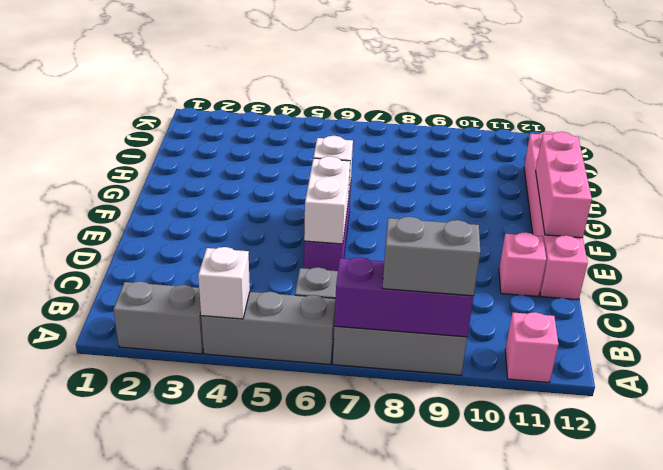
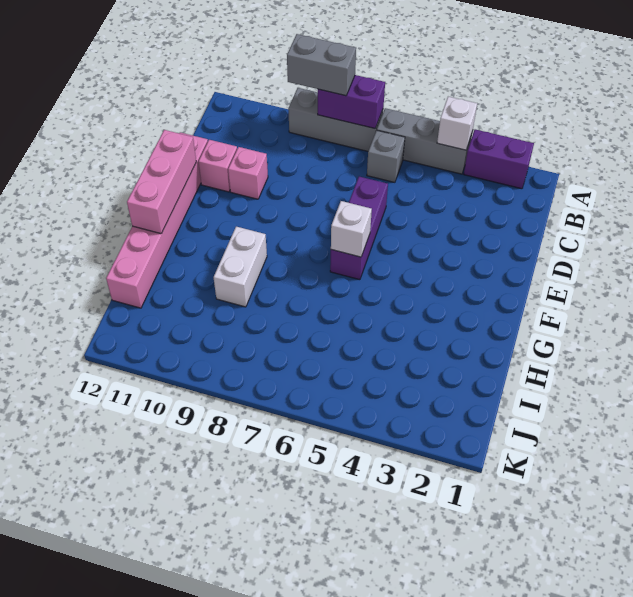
grey 1x2 brick [114,281,203,354] -> purple 1x2 brick [464,129,534,189]
purple 1x3 brick [334,257,474,337] -> purple 1x2 brick [318,75,385,128]
pink 1x1 brick [505,312,558,382] -> pink 1x1 brick moved to [228,147,268,199]
white 1x2 brick [304,156,350,244] -> white 1x2 brick moved to [214,227,267,307]

